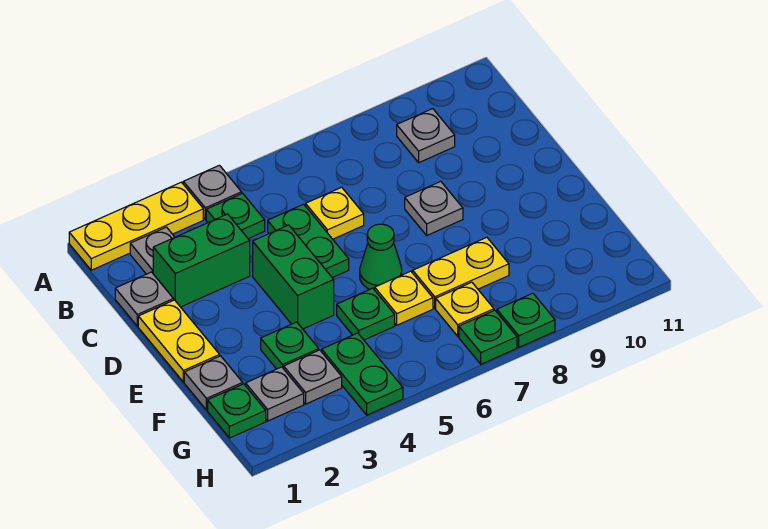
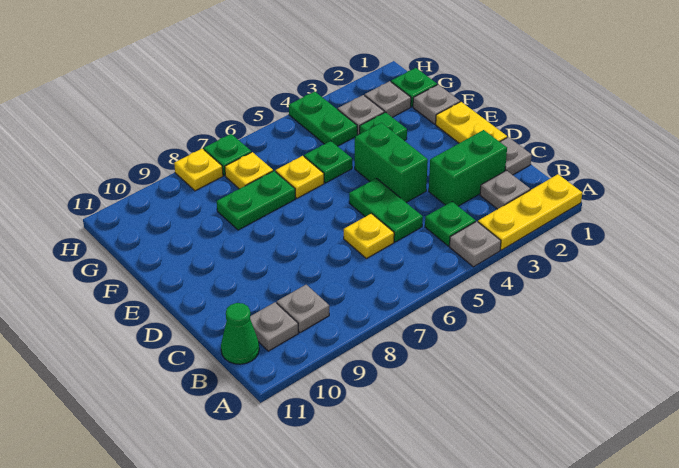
grey 1x1 plate [405,181,463,235] -> grey 1x1 plate moved to [250,302,298,351]
green 1x1 cone [360,224,402,290] -> green 1x1 cone moved to [221,303,259,364]
yellow 1x2 plate [413,237,509,308] -> green 1x2 plate [217,171,295,230]
green 1x1 plate [497,293,555,347] -> yellow 1x1 plate [174,149,223,191]

